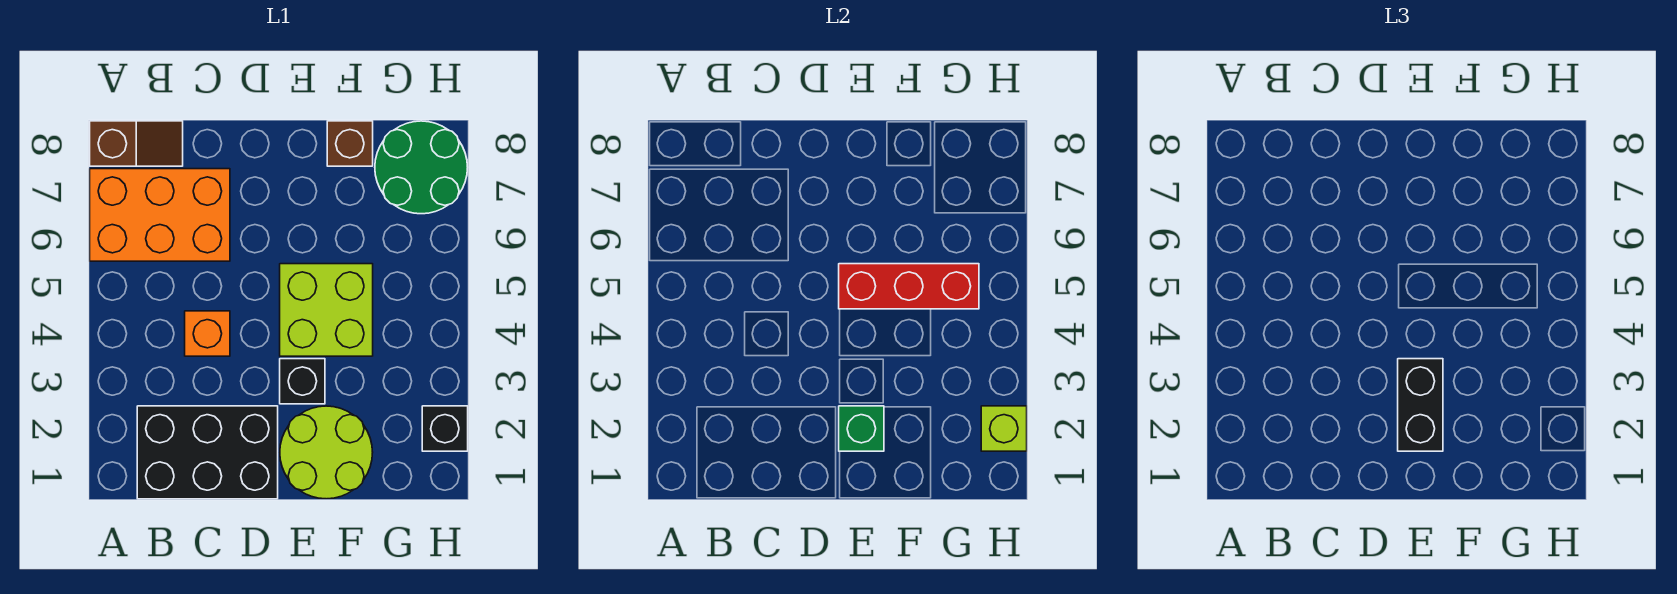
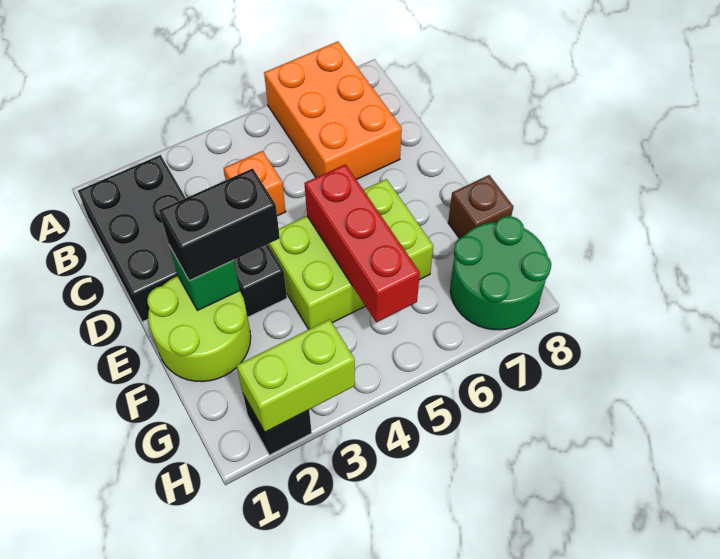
brown 1x2 slope [90,121,183,166] -> none
lime 2x2 brick [280,264,373,356] -> lime 2x3 brick [268,179,433,329]
lime 1x1 brick [981,406,1027,451] -> lime 1x2 brick [236,319,355,432]

